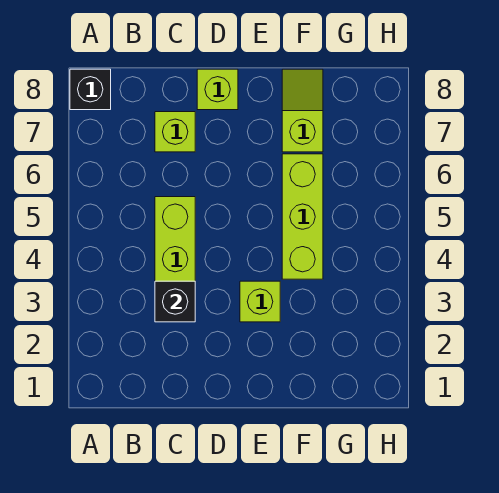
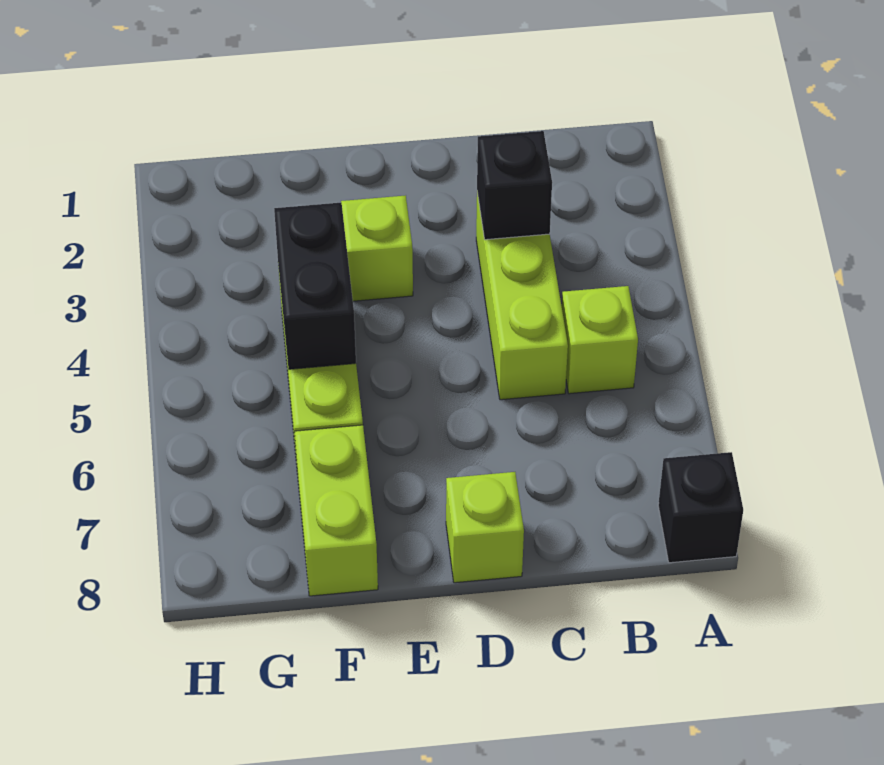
lime 1x1 brick [155,112,195,152] -> lime 1x1 brick moved to [562,286,638,394]
none -> black 1x2 brick [274,202,356,369]
lime 1x2 slope [282,69,323,152] -> lime 1x2 brick [294,425,378,596]

